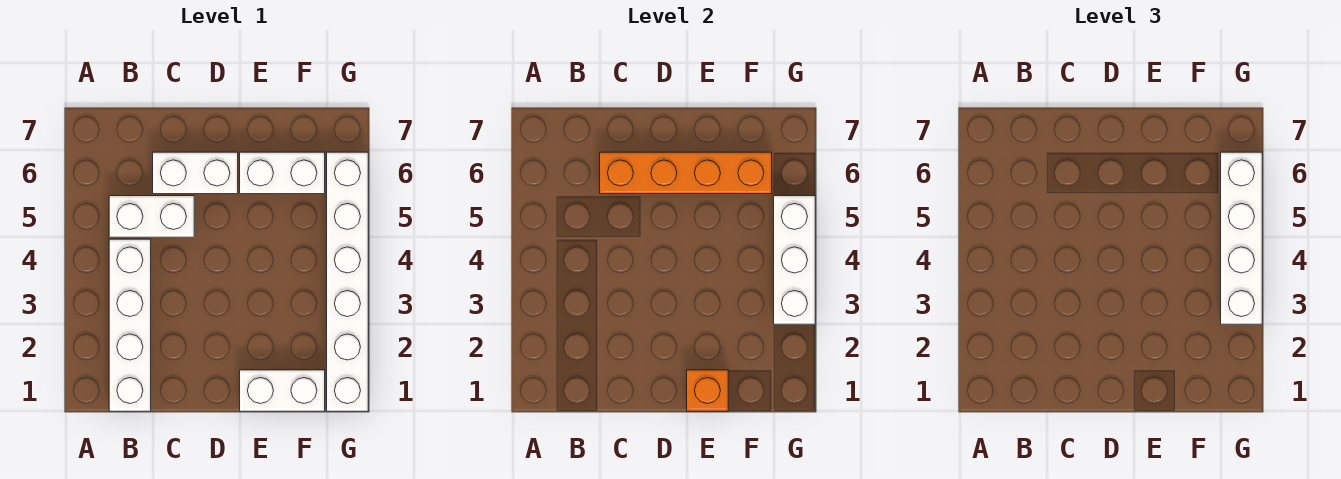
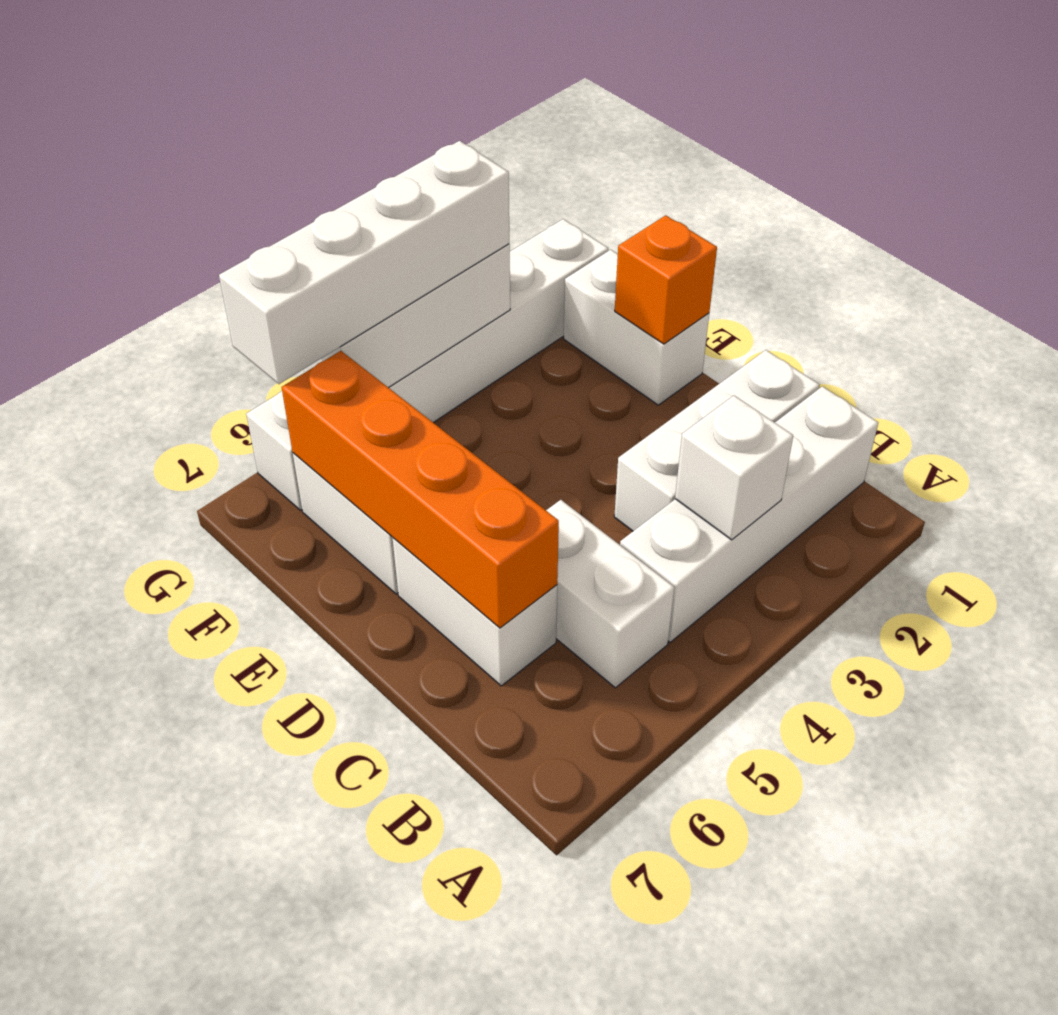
none -> white 1x1 brick [675,396,793,540]
none -> white 1x3 brick [614,350,819,531]

